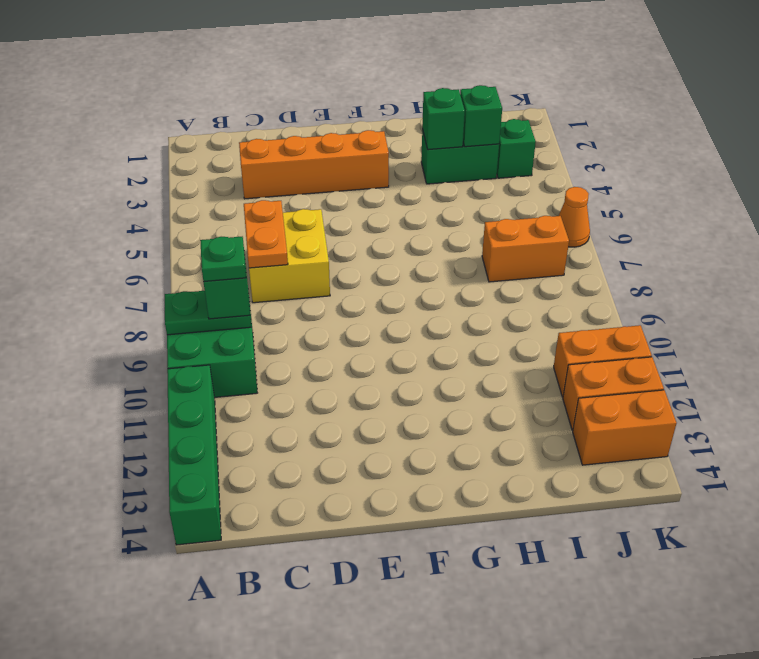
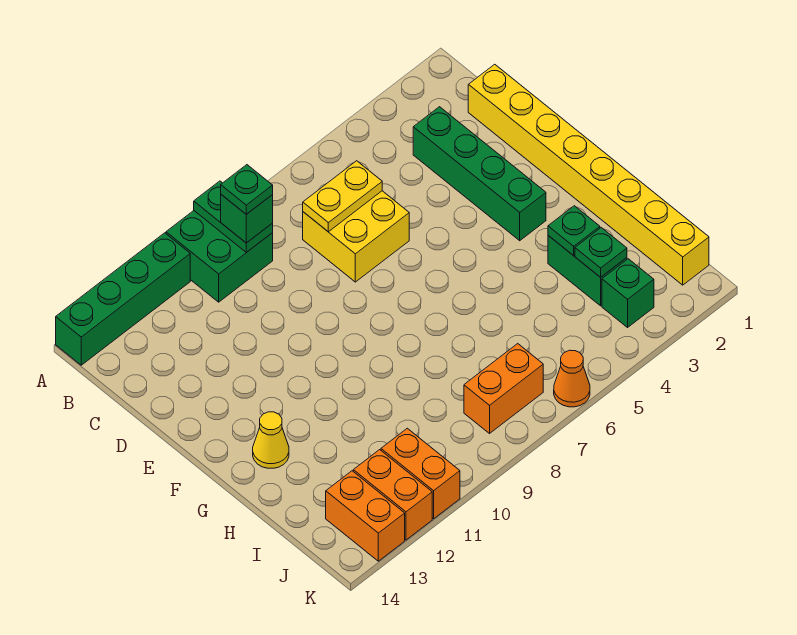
none -> yellow 1x8 brick [468,64,709,285]
orange 1x4 brick [239,130,389,199] -> green 1x4 brick [413,107,546,241]
orange 1x2 plate [244,200,288,268] -> yellow 1x2 plate [303,161,382,232]
none -> yellow 1x1 cone [253,412,289,468]
green 1x1 brick [422,88,465,150] -> green 1x1 plate [548,206,600,256]
green 1x1 brick [460,85,502,147] -> green 1x1 plate [575,228,627,277]
orange 1x2 brick [482,216,569,282] -> orange 1x2 brick turned to [464,344,543,433]

